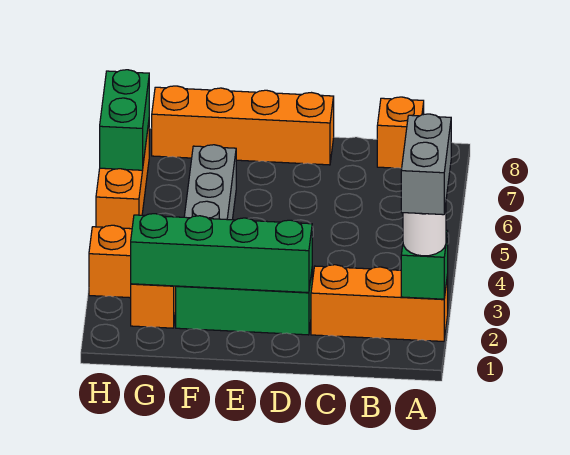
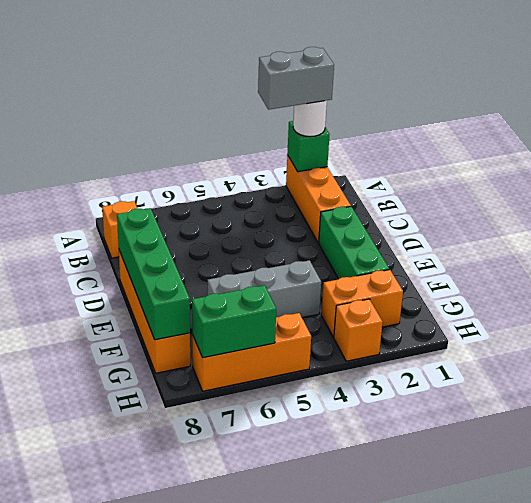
green 1x4 brick [131,214,312,293] -> green 1x4 brick moved to [117,208,190,340]

